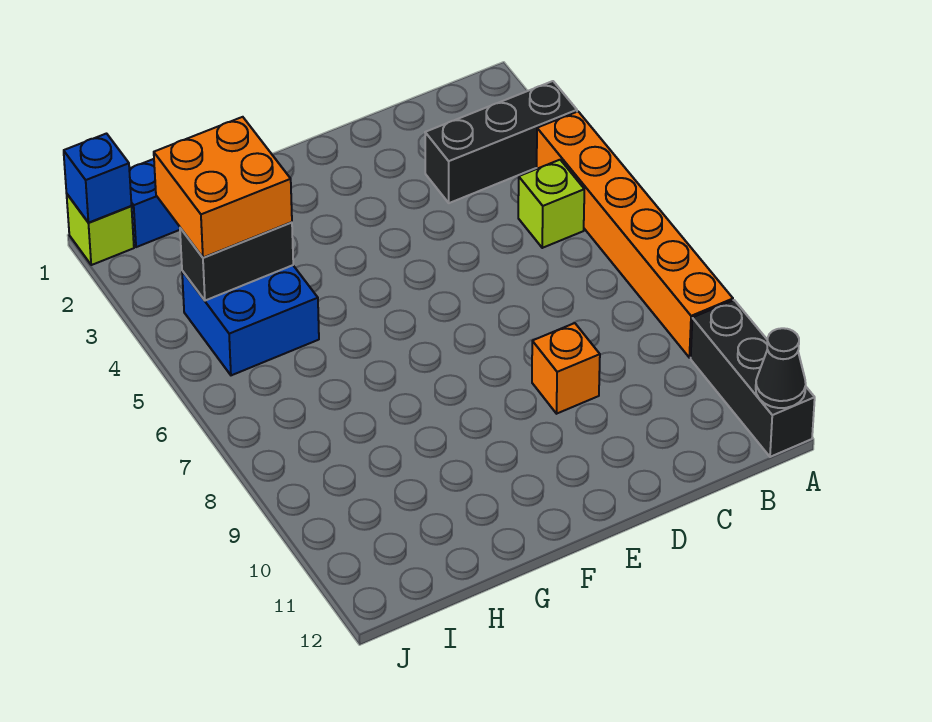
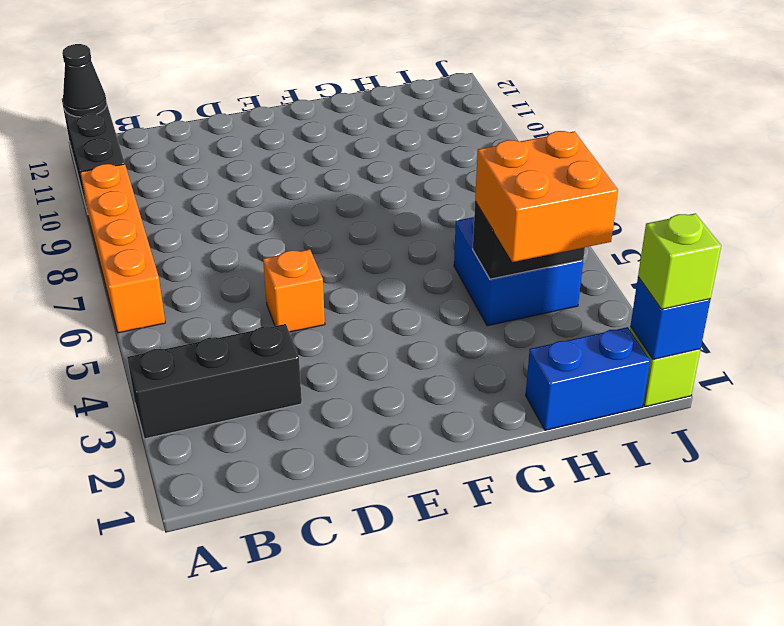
orange 1x6 brick [537,112,733,358] -> orange 1x4 brick [80,164,165,333]
lime 1x1 brick [518,160,584,248] -> lime 1x1 brick moved to [638,213,721,309]
orange 1x1 brick [532,323,600,414] -> orange 1x1 brick moved to [263,249,325,332]

